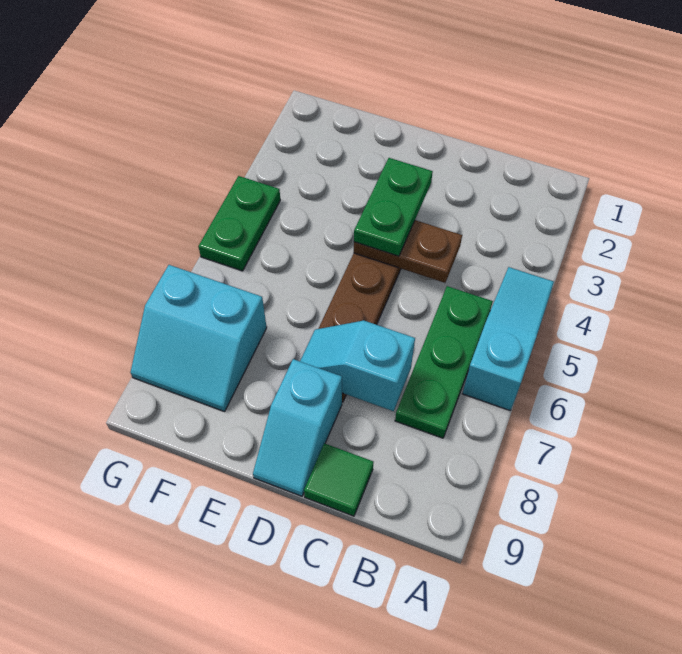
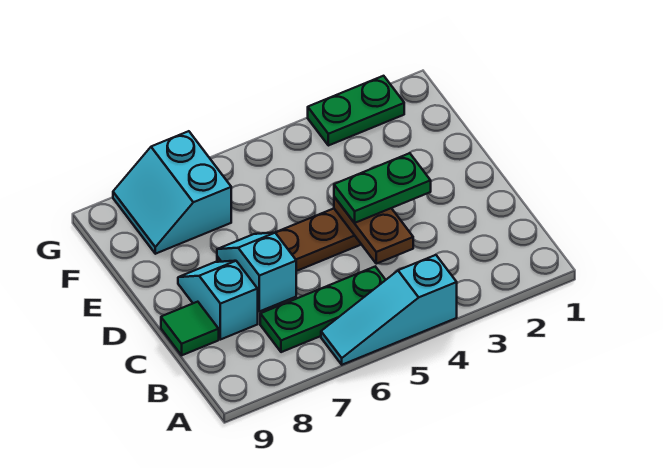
cyan 1x3 slope [463,267,554,410] -> cyan 1x3 slope turned to [321,255,457,365]
cyan 1x2 slope [253,359,342,496] -> cyan 1x2 slope turned to [178,261,258,340]
green 1x2 plate [198,176,280,271] -> green 1x2 plate moved to [308,76,404,146]

